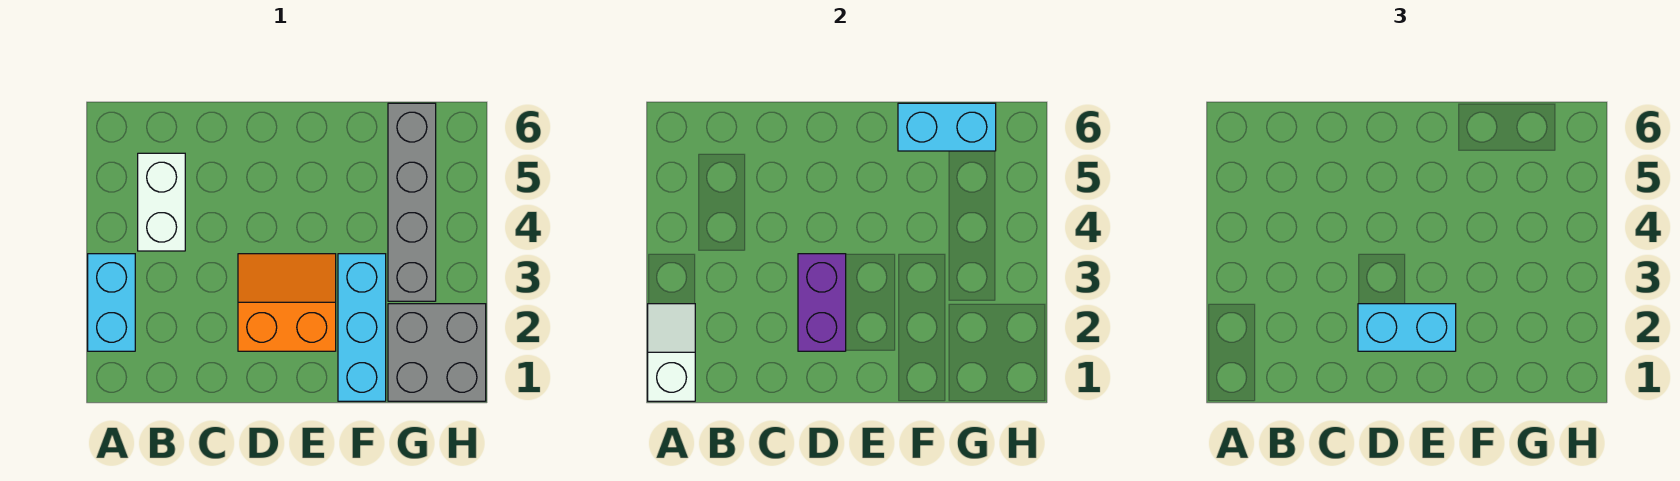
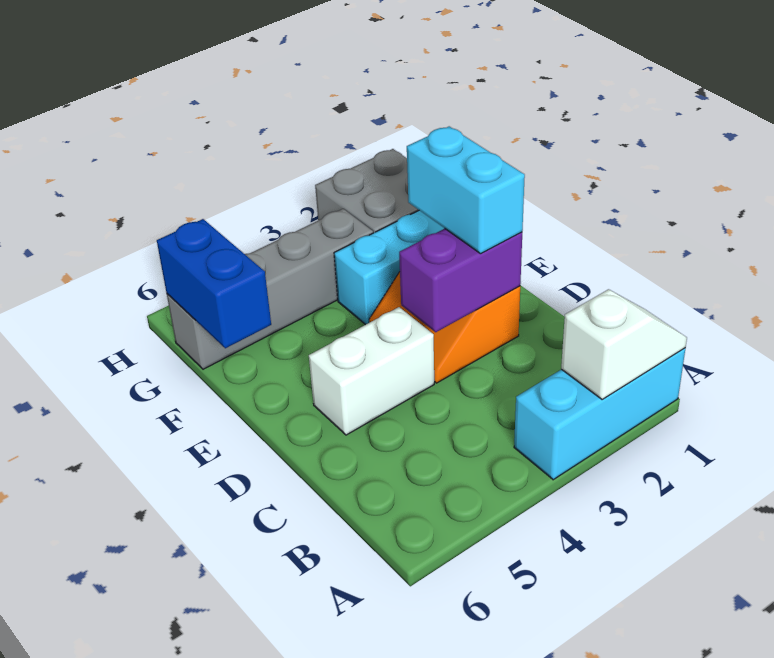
white 1x2 slope [648,304,695,401] -> white 1x2 slope turned to [561,289,687,400]
cyan 1x2 brick [88,254,135,351] -> cyan 1x3 brick [514,348,685,480]
white 1x2 brick [138,153,185,251] -> white 1x2 brick moved to [309,307,434,435]
cyan 1x2 brick [898,103,996,151] -> blue 1x2 brick [157,219,271,348]

